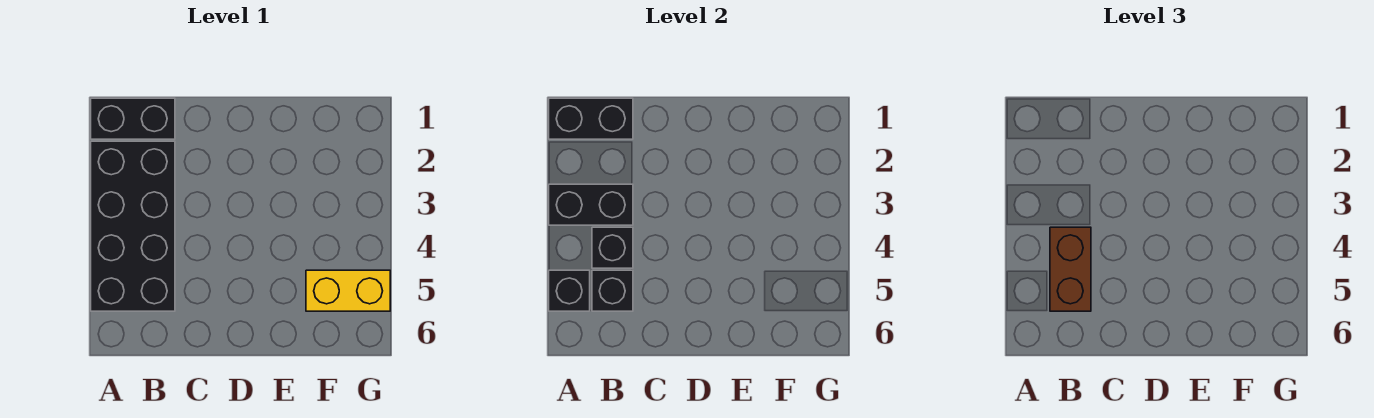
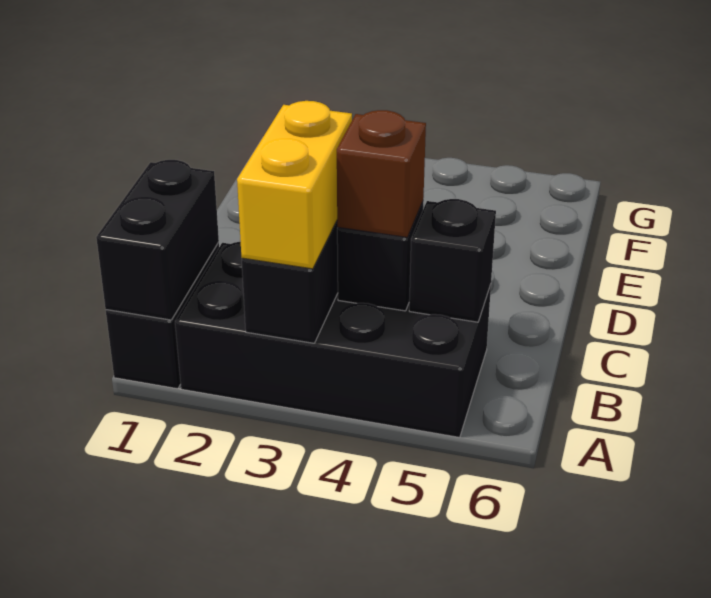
black 1x1 brick [549,270,590,311] -> none
brown 1x2 brick [1050,227,1091,311] -> brown 1x1 brick [337,110,426,237]
yellow 1x2 brick [306,270,390,311] -> yellow 1x2 brick moved to [237,101,352,269]

